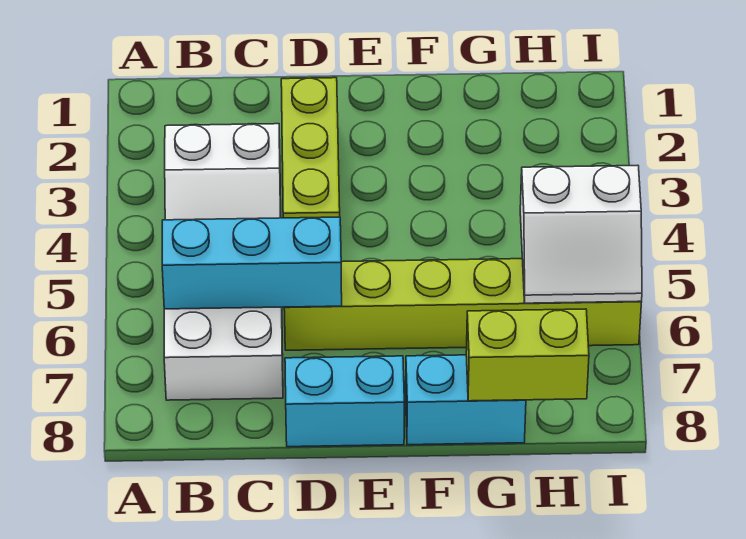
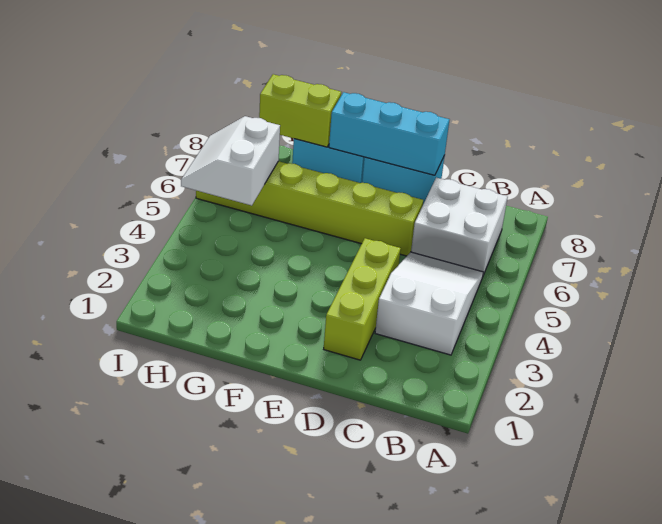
cyan 1x3 brick [162,217,342,309] -> cyan 1x3 brick moved to [329,92,450,175]
white 2x2 slope [520,165,642,303] -> white 2x2 slope turned to [181,116,280,206]

